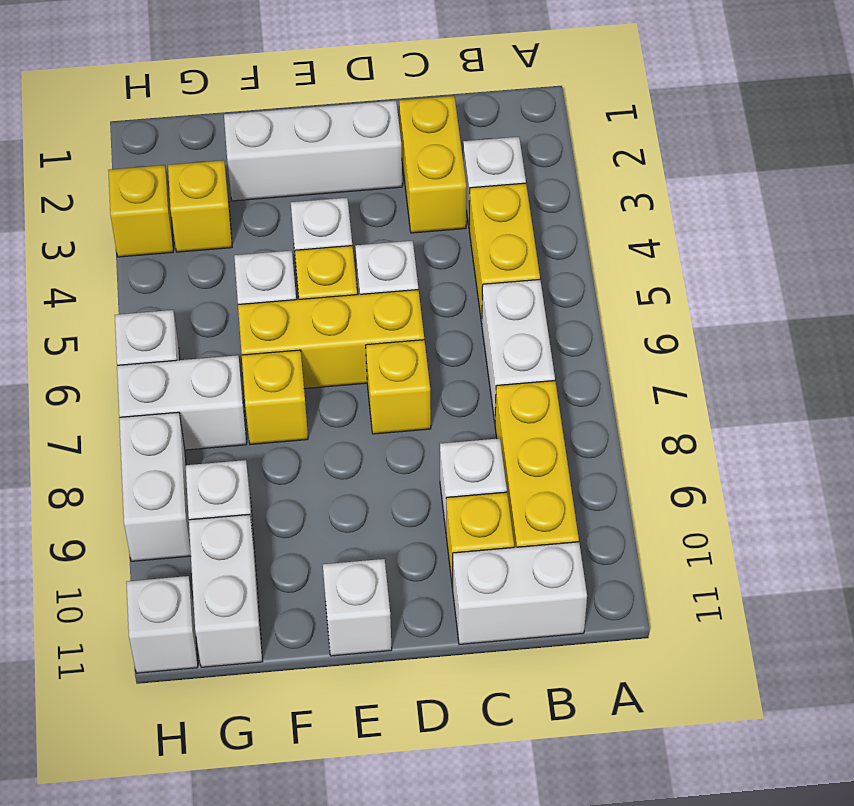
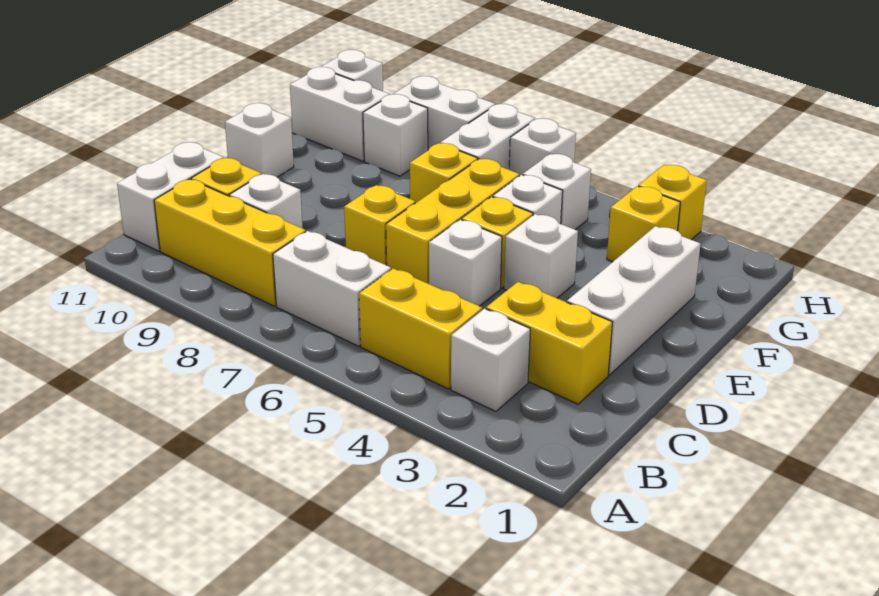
none -> white 1x1 brick [523,154,591,230]

